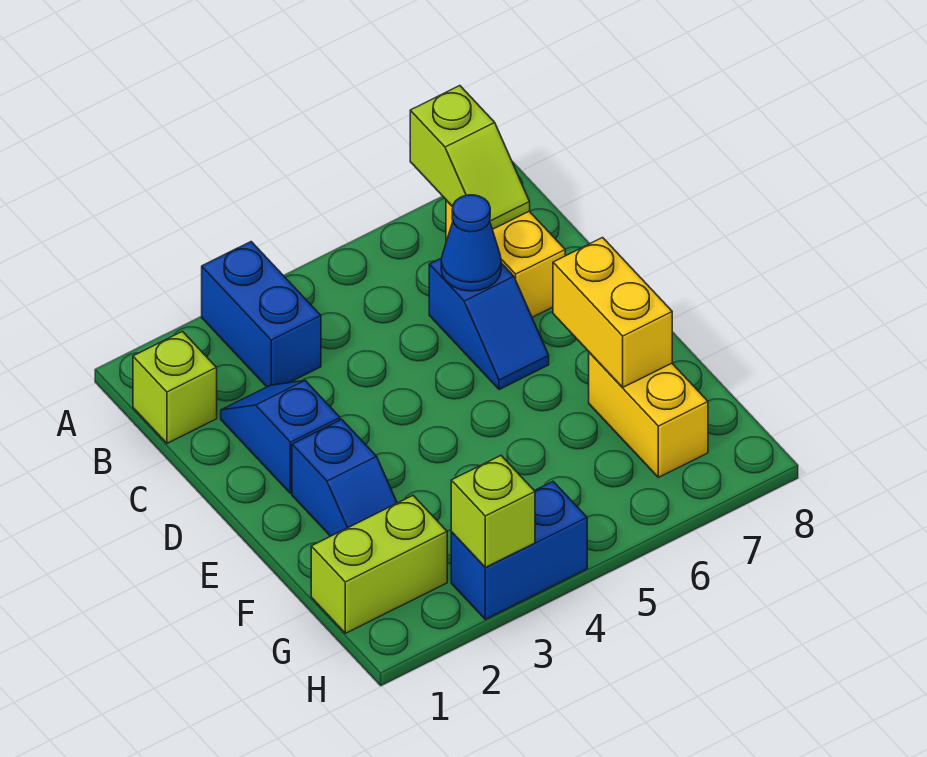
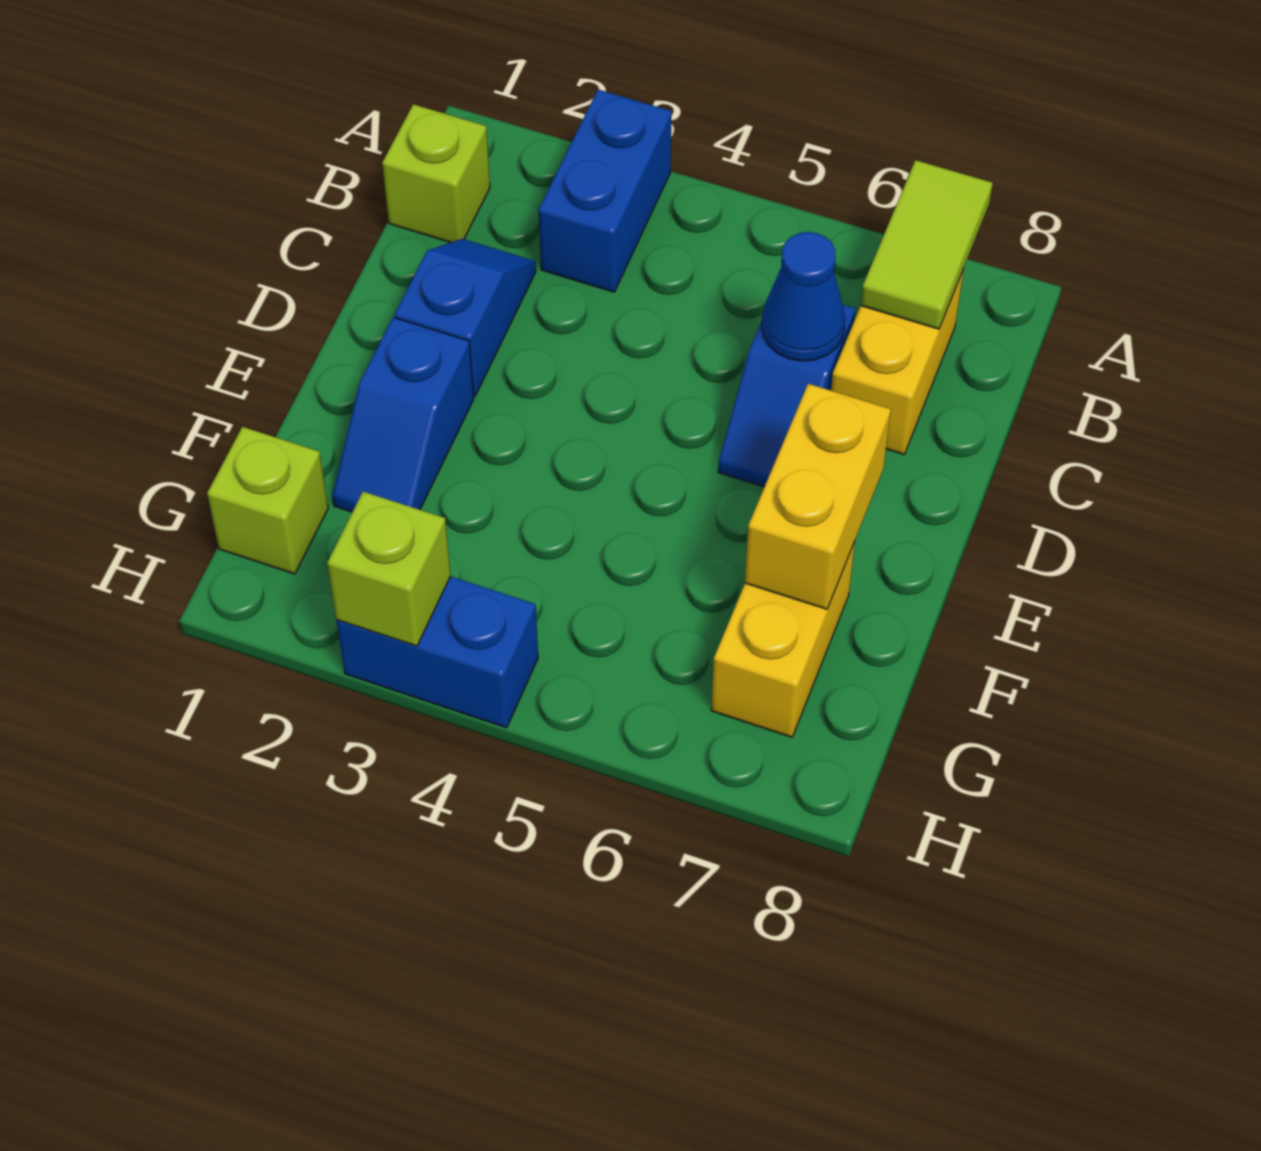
lime 1x2 slope [410,86,530,229] -> lime 1x2 tile [861,160,993,329]
lime 1x2 brick [311,496,447,633] -> lime 1x1 brick [207,427,328,574]

